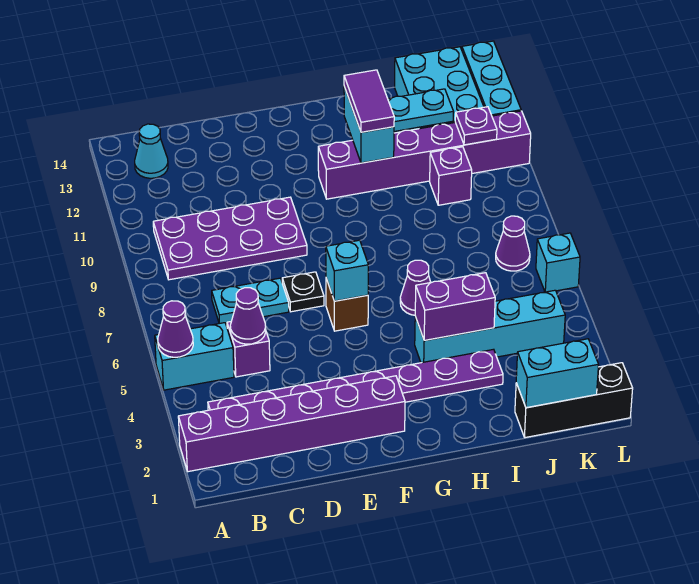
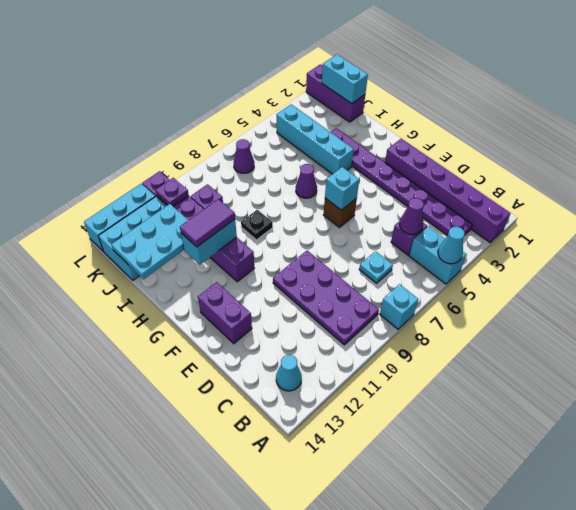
purple 1x1 cone [158,301,193,357] -> cyan 1x1 cone [438,227,465,264]
cyan 1x2 plate [212,278,289,323] -> cyan 1x1 plate [359,251,393,283]
black 1x1 plate [282,272,324,312] -> black 1x1 plate moved to [241,210,273,240]
purple 1x2 brick [415,273,495,340] -> purple 1x2 brick moved to [198,282,252,344]
cyan 1x2 plate [388,89,454,132] -> cyan 2x3 plate [111,204,188,279]
black 1x3 brick [515,363,633,438] -> purple 1x3 brick [306,64,365,122]
cyan 1x1 brick [536,233,580,292] -> cyan 1x1 brick moved to [380,284,418,329]

